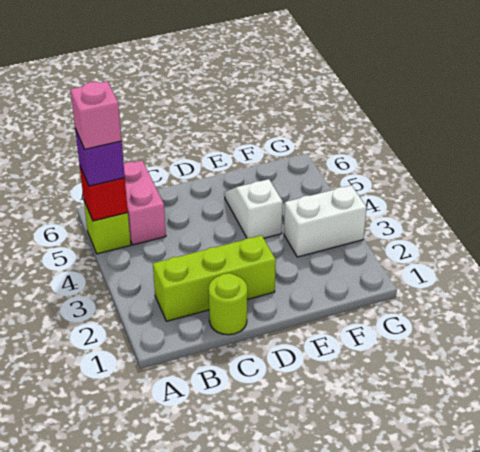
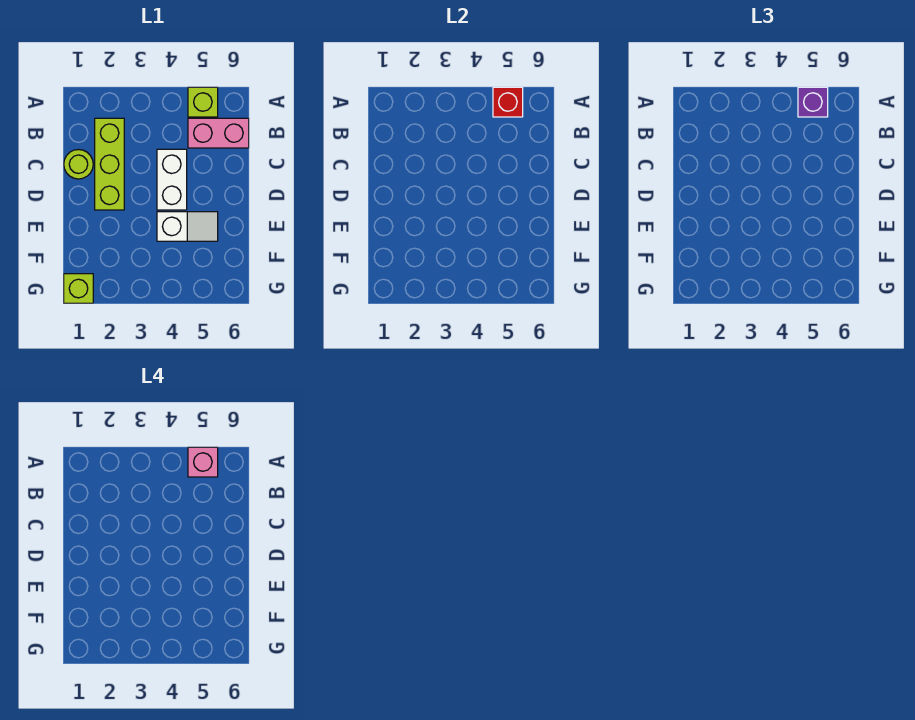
white 1x2 brick [284,185,367,257] -> white 1x2 brick moved to [157,149,187,210]
none -> lime 1x1 brick [64,274,93,303]

